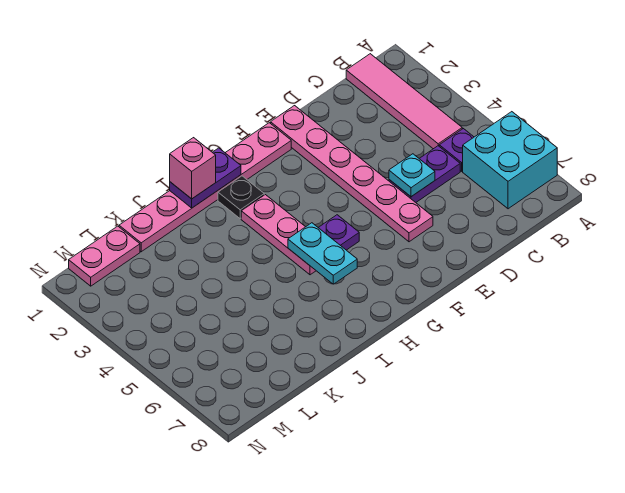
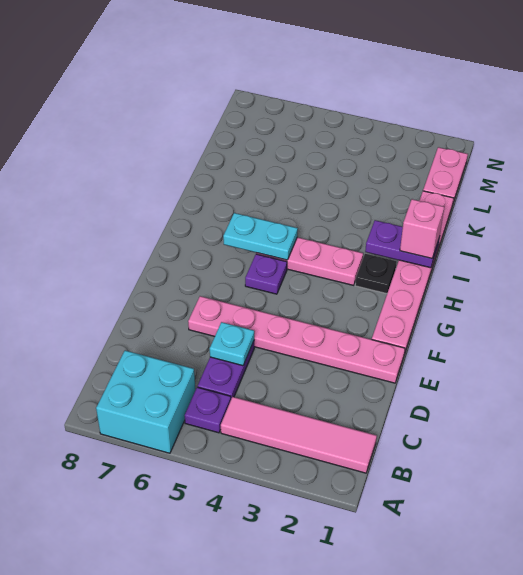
purple 1x2 plate [170,148,241,208] -> purple 1x2 plate turned to [365,220,440,268]

